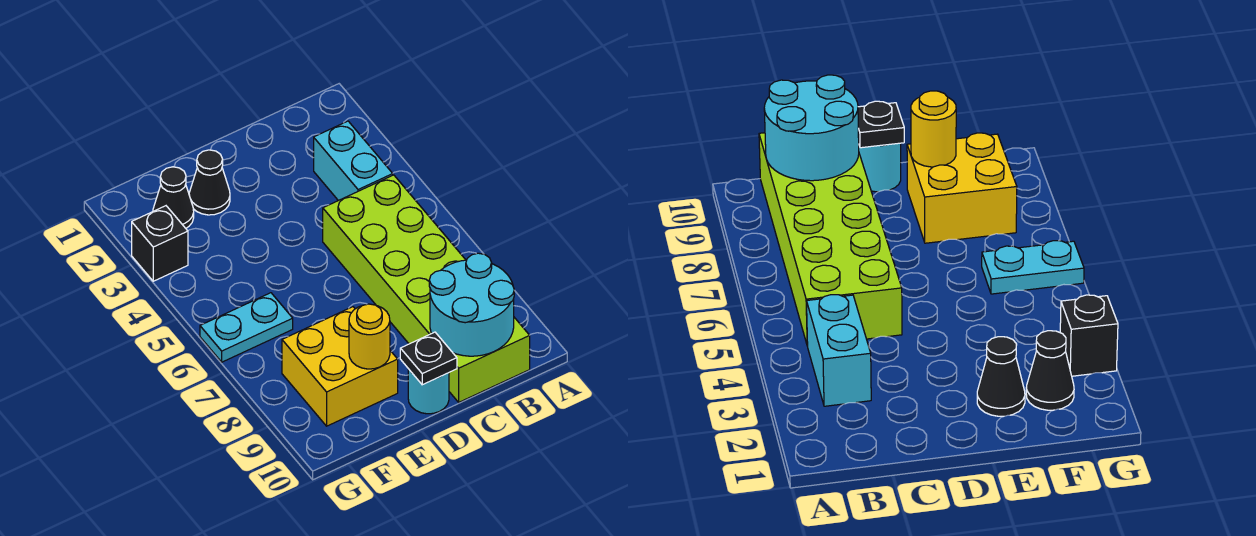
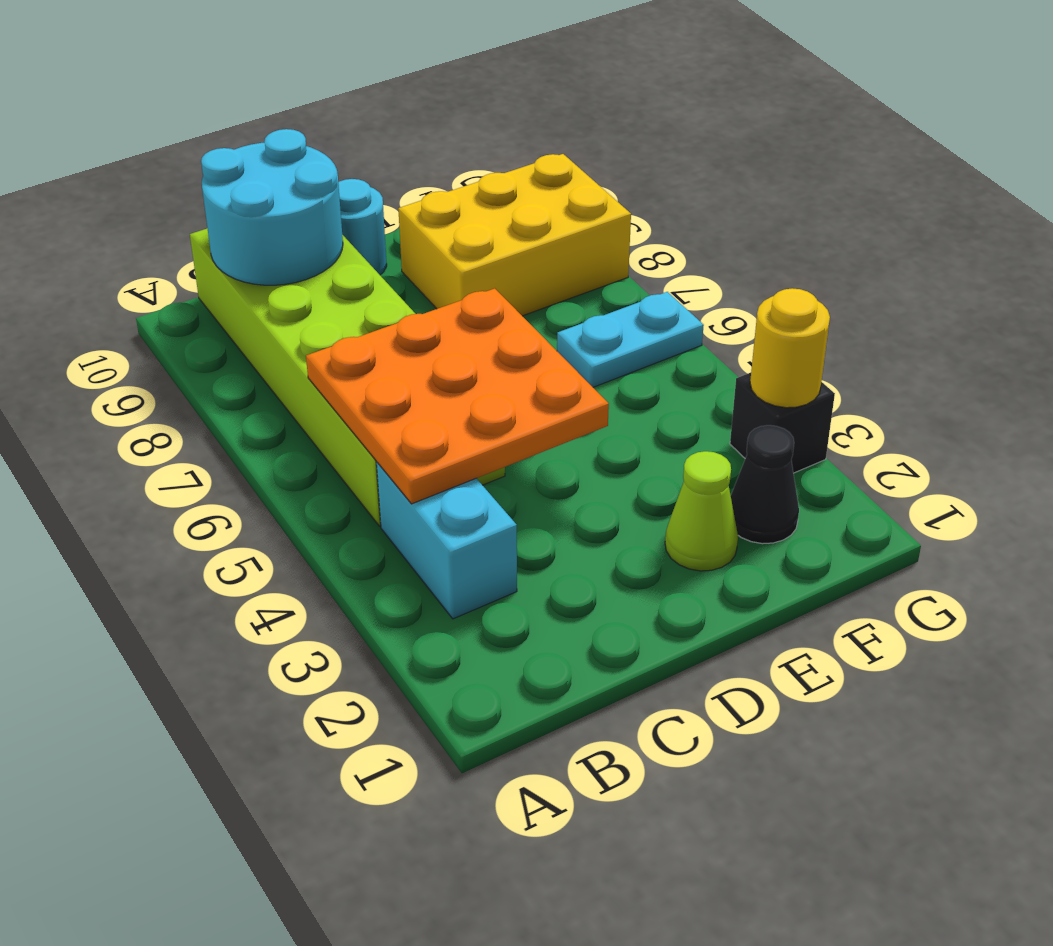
none -> orange 3x3 plate [306,288,609,504]
black 1x1 plate [400,332,457,385] -> none
black 1x1 cone [189,150,230,215] -> lime 1x1 cone [665,451,738,571]
yellow 2x2 brick [282,307,398,426] -> yellow 2x3 brick [398,154,631,316]
yellow 1x1 round brick [349,304,390,369] -> yellow 1x1 round brick moved to [750,288,830,408]

